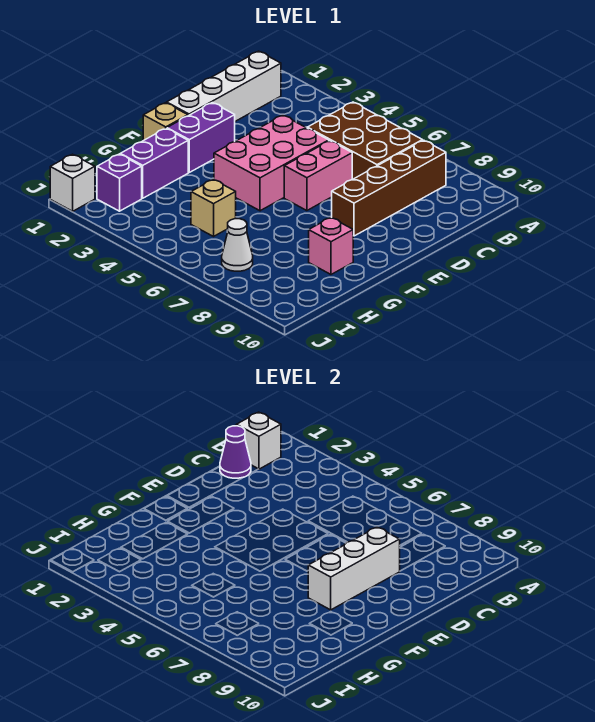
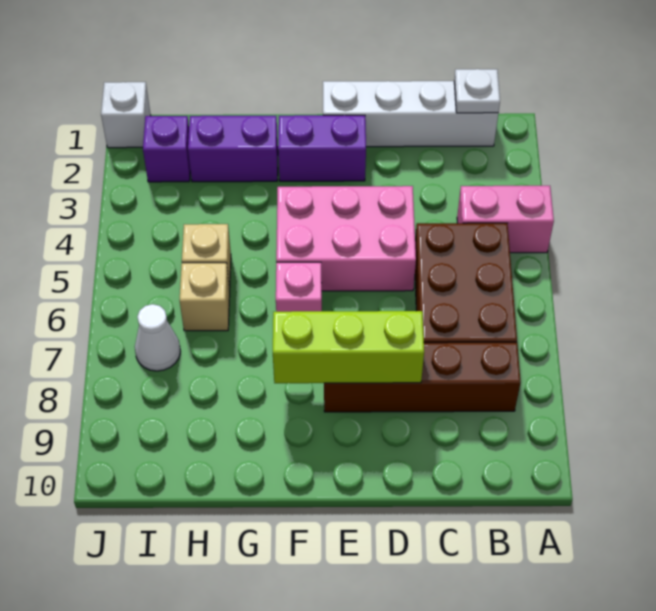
white 1x1 brick [236,412,281,469] -> white 1x1 plate [454,69,500,113]
purple 1x1 cone [220,426,251,478] -> none
pink 1x2 brick [284,141,352,211] -> pink 1x2 brick moved to [457,186,554,253]
white 1x3 brick [308,527,400,610] -> lime 1x3 brick [273,311,424,383]
tan 1x1 brick [143,103,188,140] -> tan 1x1 brick moved to [180,263,230,331]
pink 1x1 brick [309,218,353,274] -> pink 1x1 brick moved to [276,262,322,312]

